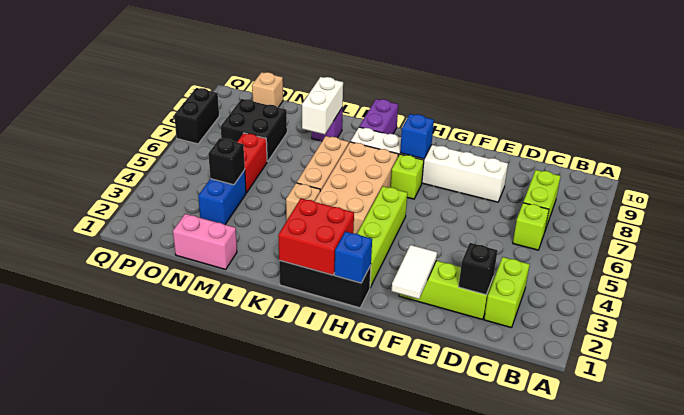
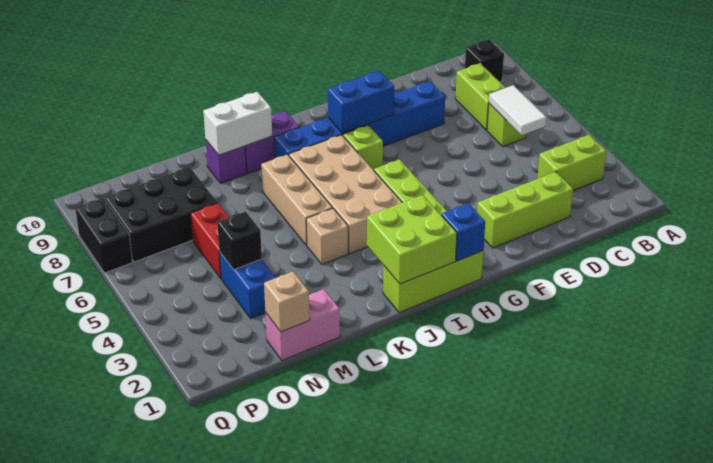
lime 1x2 brick [484,257,530,328] -> lime 1x2 brick turned to [537,135,606,190]
black 1x1 brick [459,243,498,295] -> black 1x1 brick moved to [465,40,504,82]
white 1x6 brick [351,127,508,202] -> blue 1x6 brick [274,81,445,158]
white 1x2 tile [392,245,437,299] -> white 1x2 tile moved to [489,85,547,135]
black 1x3 brick [279,260,371,308] -> lime 1x3 brick [383,251,483,313]
blue 1x1 brick [400,114,434,159] -> blue 1x2 brick [328,71,394,133]
red 2x2 brick [278,199,354,275] -> lime 2x2 brick [367,195,457,284]
purple 1x2 brick [359,99,398,134] -> purple 1x2 brick turned to [245,111,299,173]
white 1x2 brick [302,77,343,135] -> white 1x2 brick turned to [203,92,272,155]
black 2x2 brick [221,99,287,162] -> black 2x3 brick [105,167,217,262]
tan 1x1 brick [252,72,283,107] -> tan 1x1 brick moved to [264,272,310,332]

